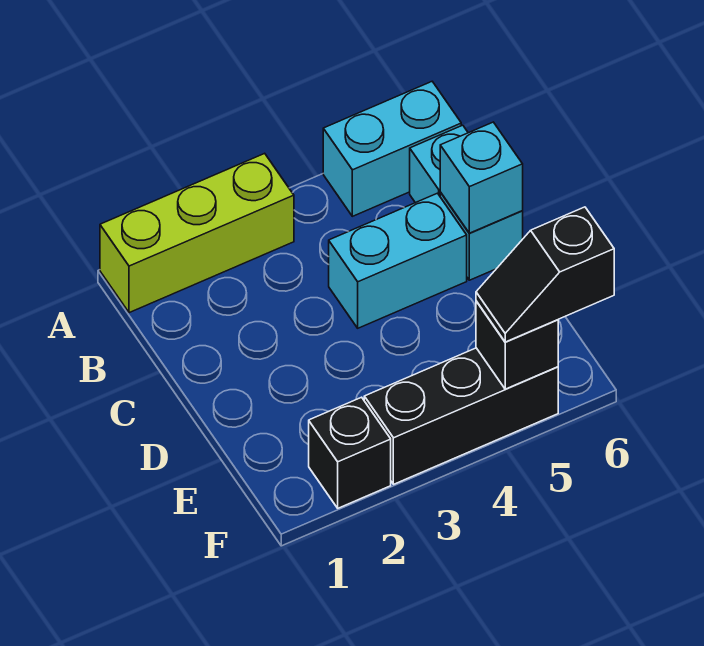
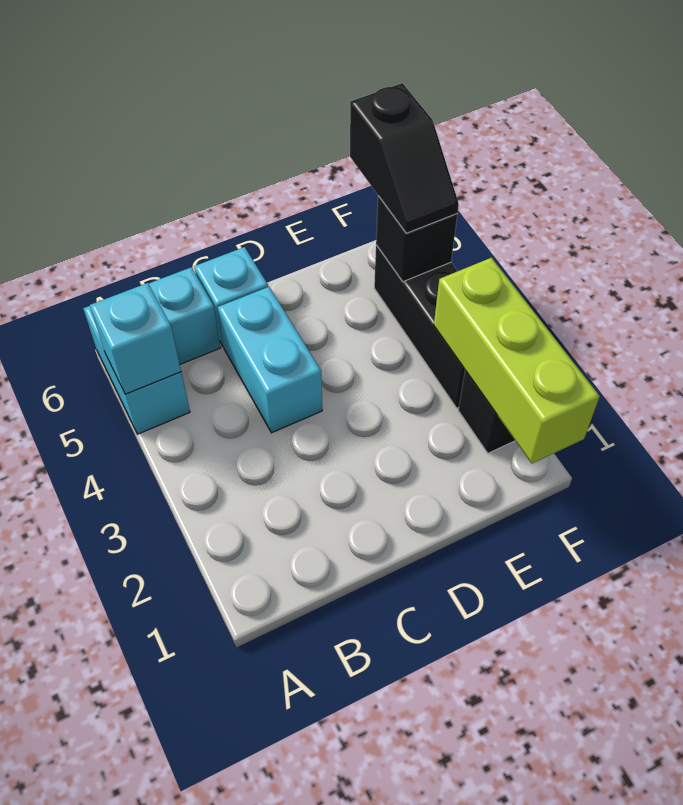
lime 1x3 brick [100,153,294,313] -> lime 1x3 brick moved to [434,258,600,463]
cyan 1x1 brick [440,122,523,233] -> cyan 1x1 brick moved to [90,283,181,394]

